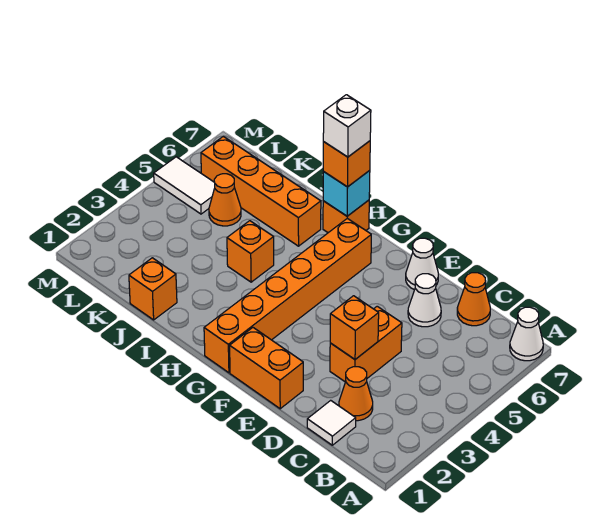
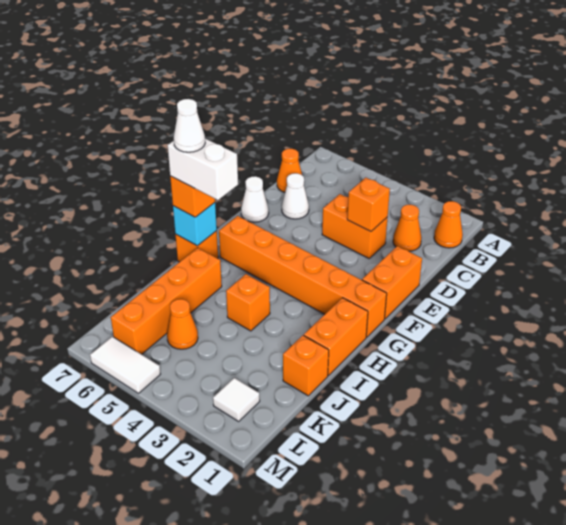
white 1x1 cone [510,307,543,361] -> white 1x1 cone moved to [174,99,205,152]
none -> orange 1x1 cone [434,201,463,248]
white 1x1 tile [307,400,356,445] -> white 1x1 tile moved to [213,378,260,421]
none -> orange 1x2 brick [304,298,368,376]
white 1x1 brick [323,95,371,157] -> white 1x2 brick [168,138,238,200]
white 1x2 tile [154,157,215,214] -> white 1x2 tile turned to [90,336,160,393]

